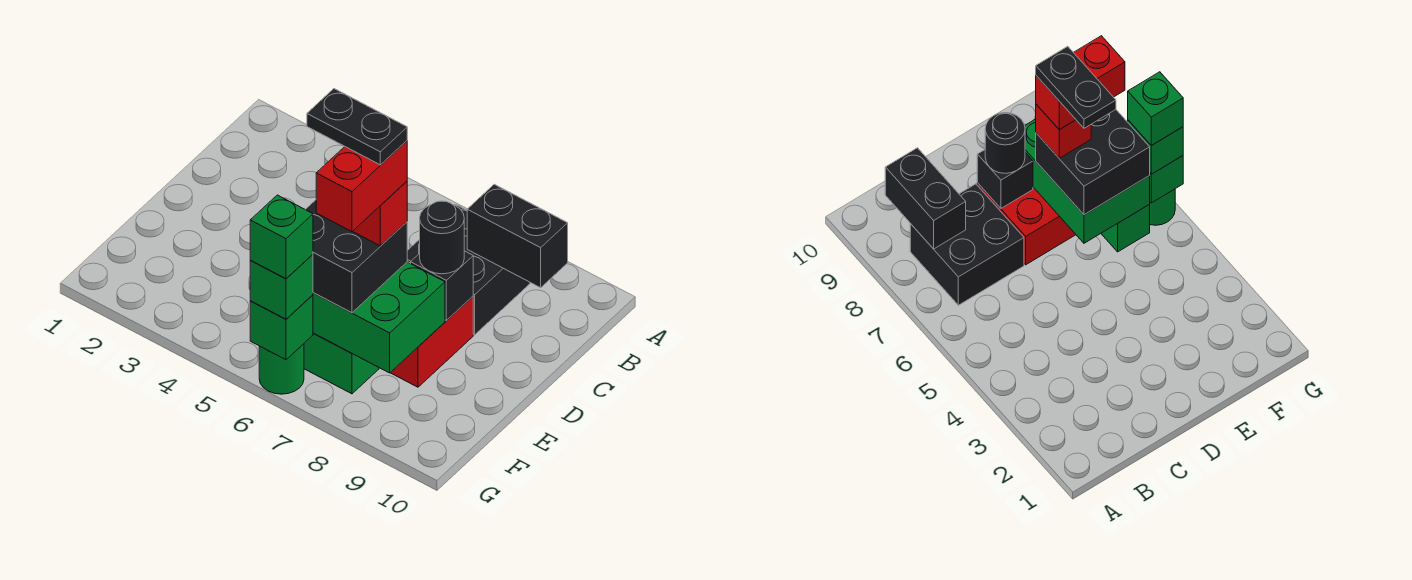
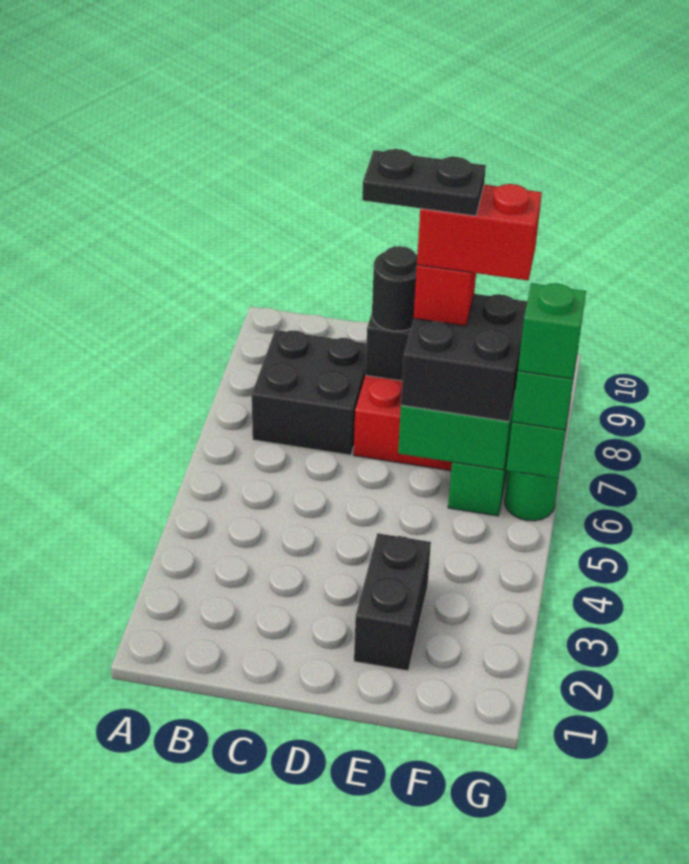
black 1x2 brick [467,184,568,288] -> black 1x2 brick moved to [354,533,431,671]
black 1x2 plate [307,89,407,165] -> black 1x2 plate turned to [362,149,486,216]

